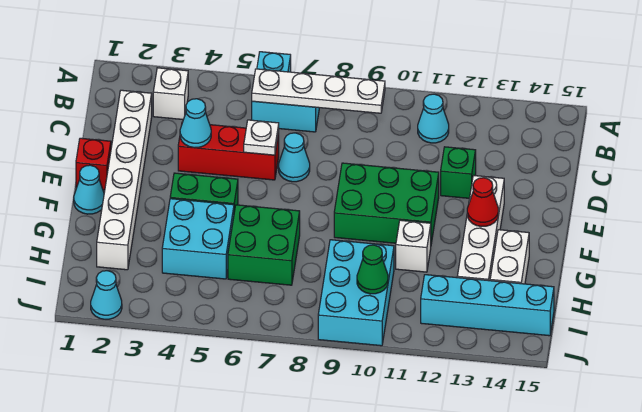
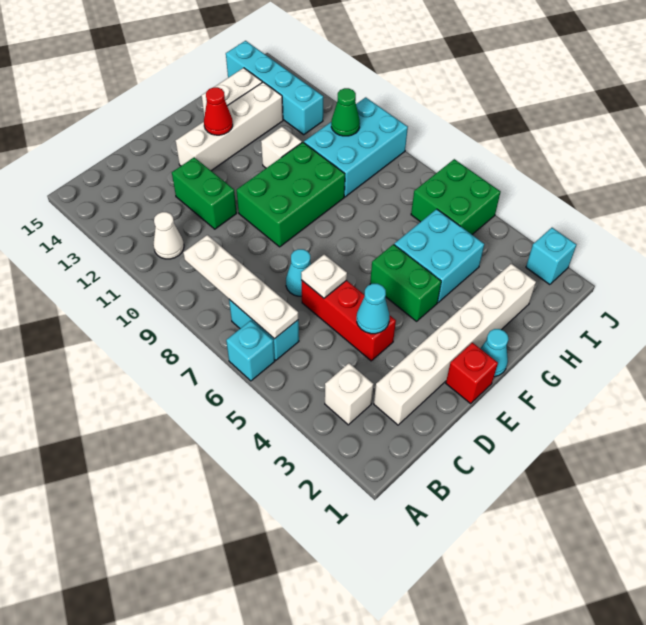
cyan 1x1 cone [418,94,449,143] -> white 1x1 cone [153,212,184,259]
green 1x1 brick [441,147,476,198] -> green 1x2 brick [172,157,237,229]
green 2x3 brick [334,163,439,244] -> green 2x3 brick turned to [236,142,345,247]
green 2x2 brick [228,205,300,285] -> green 2x2 brick moved to [411,159,501,234]
cyan 1x1 cone [91,271,122,319] -> cyan 1x1 brick [526,228,576,285]

